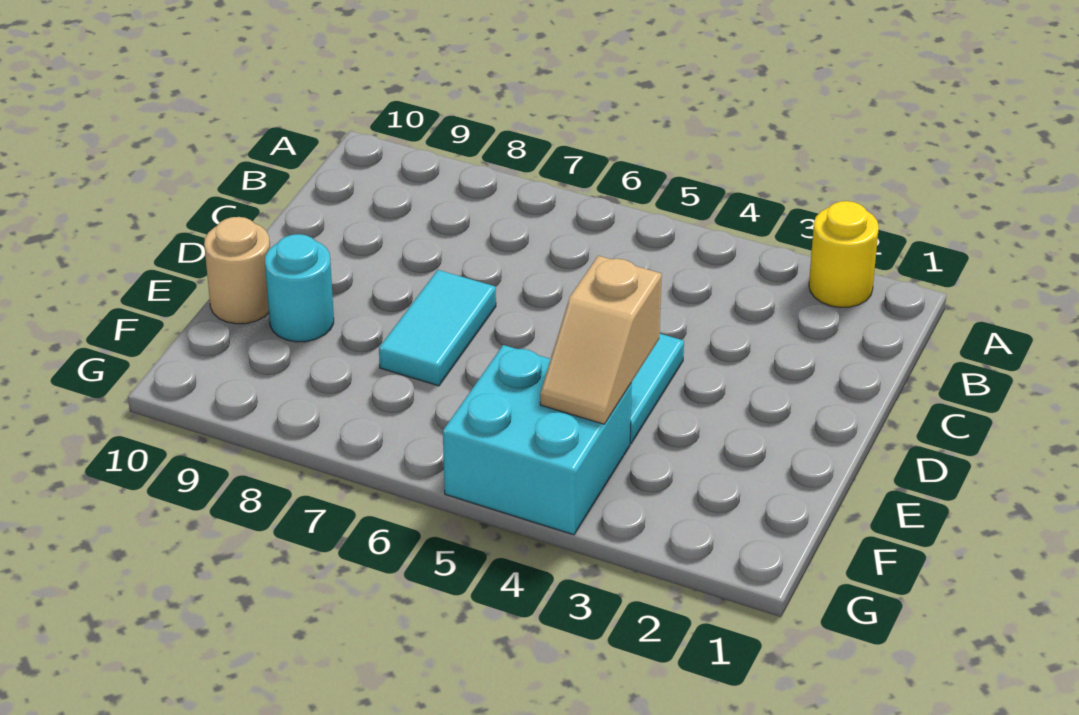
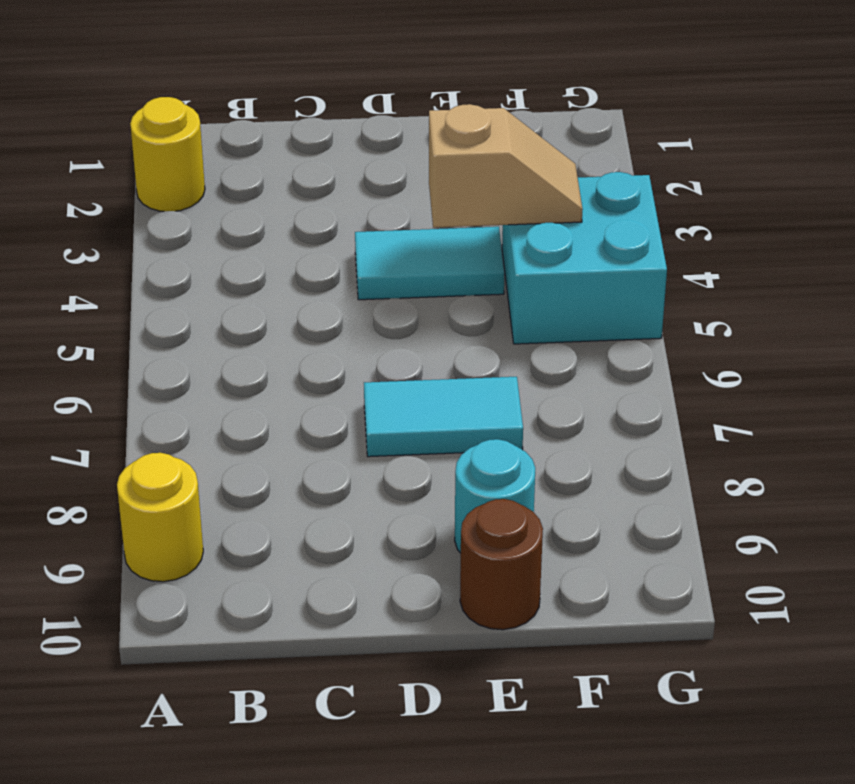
none -> yellow 1x1 round brick [117,453,203,582]
tan 1x1 round brick [204,217,270,324] -> brown 1x1 round brick [460,499,543,630]

